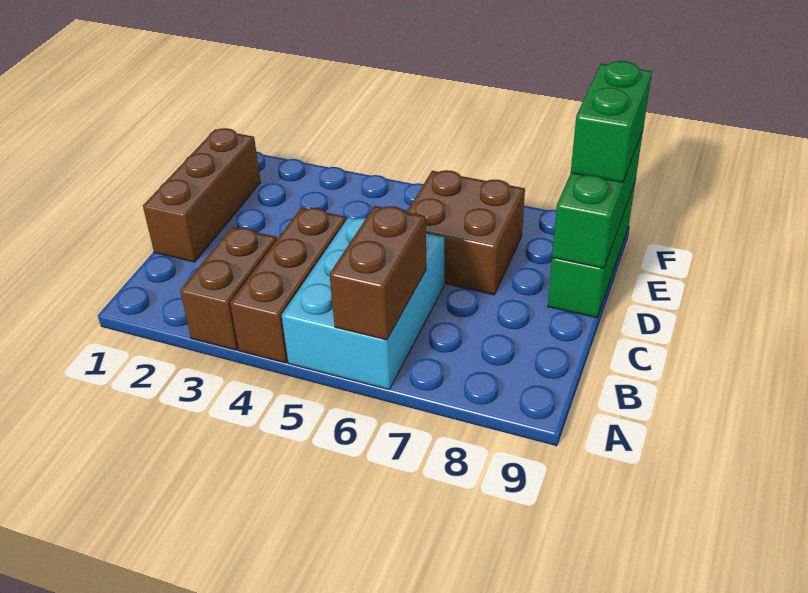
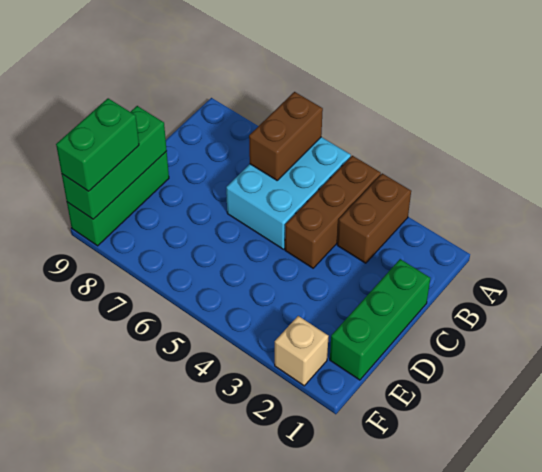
brown 1x3 brick [143,128,261,262] -> green 1x3 brick [330,259,430,380]
brown 2x2 brick [407,170,525,295] -> none
none -> tan 1x1 brick [275,316,329,386]

